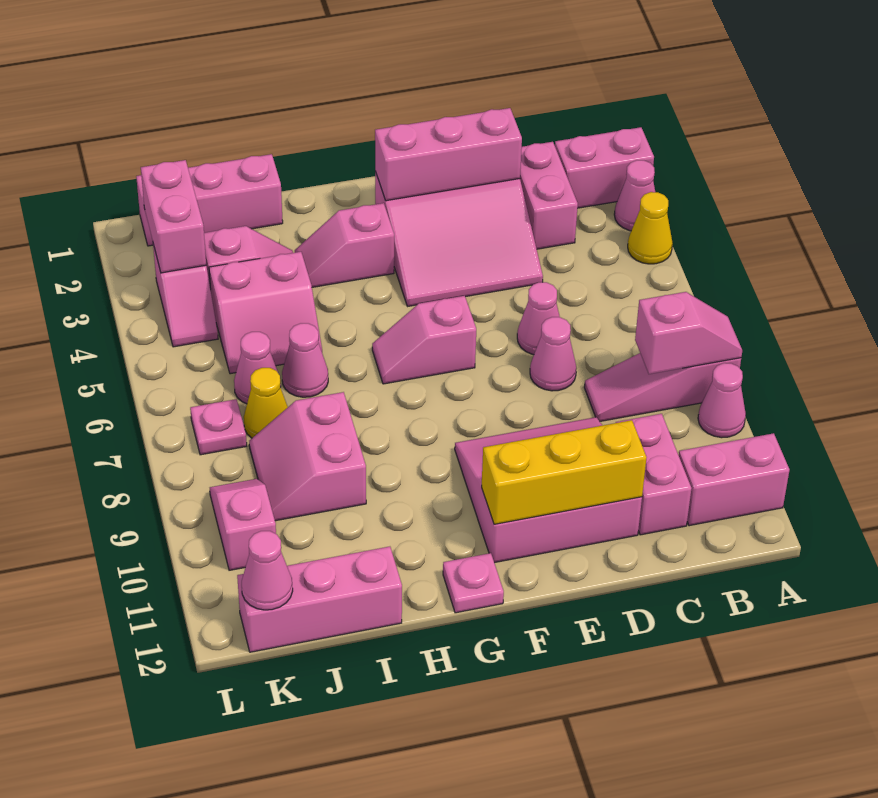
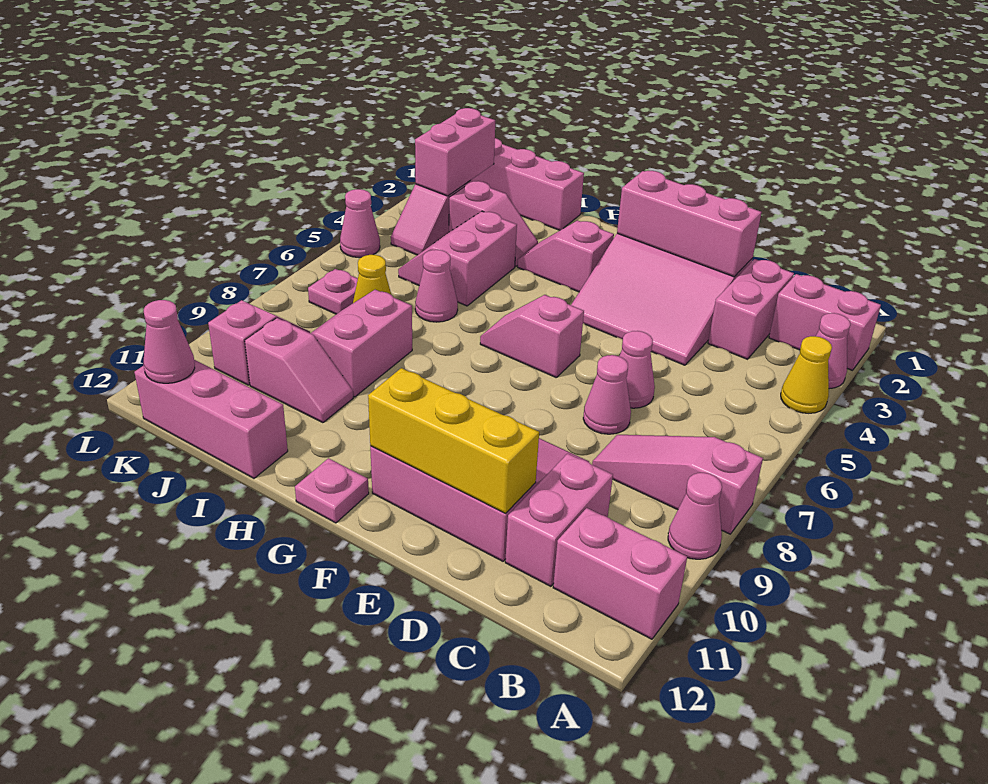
pink 1x2 slope [635,292,742,374] -> pink 1x2 slope moved to [245,318,353,423]
pink 2x2 slope [209,252,322,374] -> pink 2x2 slope turned to [398,211,517,306]
pink 1x1 cone [234,332,281,404] -> pink 1x1 cone moved to [340,189,380,258]

